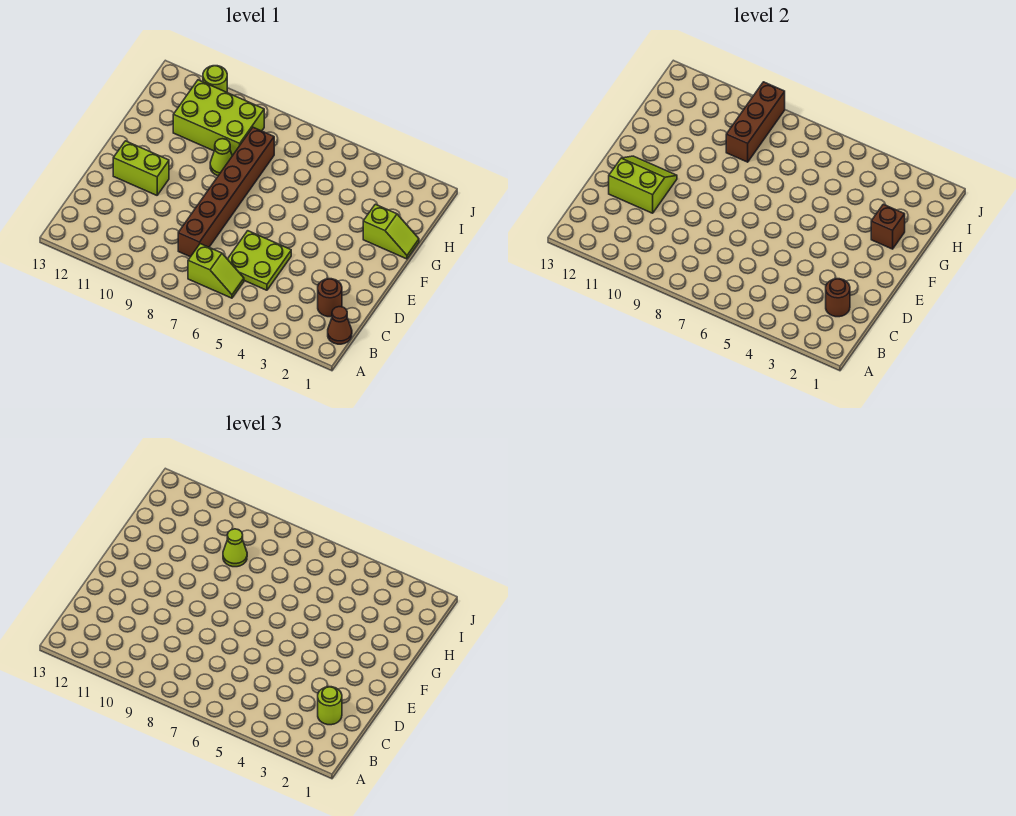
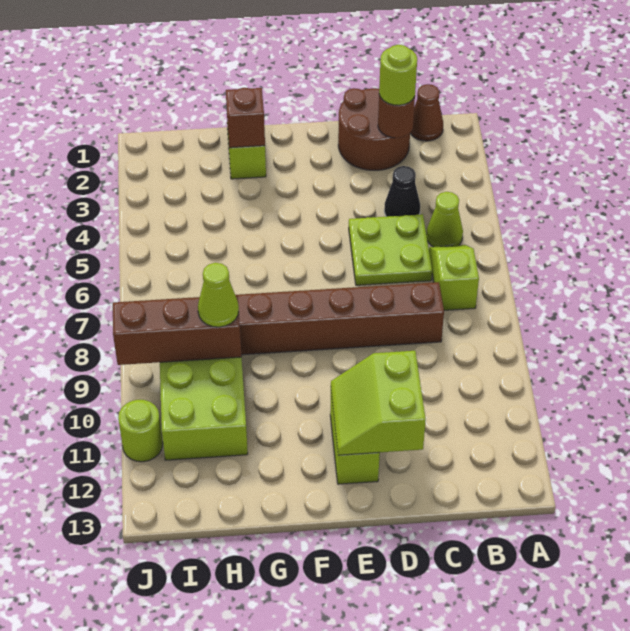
brown 1x1 round brick [318,279,342,317] -> brown 2x2 round brick [338,88,410,170]
none -> black 1x1 cone [384,166,420,217]
lime 1x1 cone [210,139,232,176] -> lime 1x1 cone moved to [426,192,463,247]

